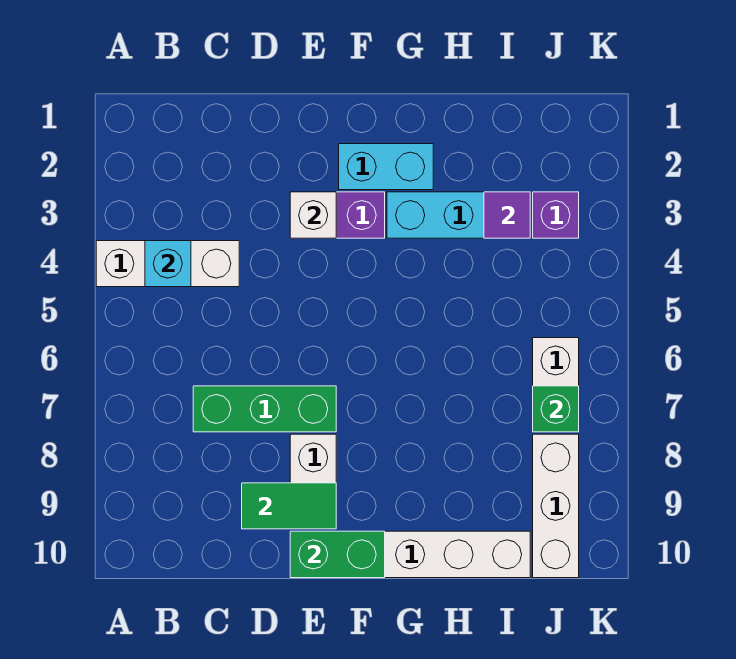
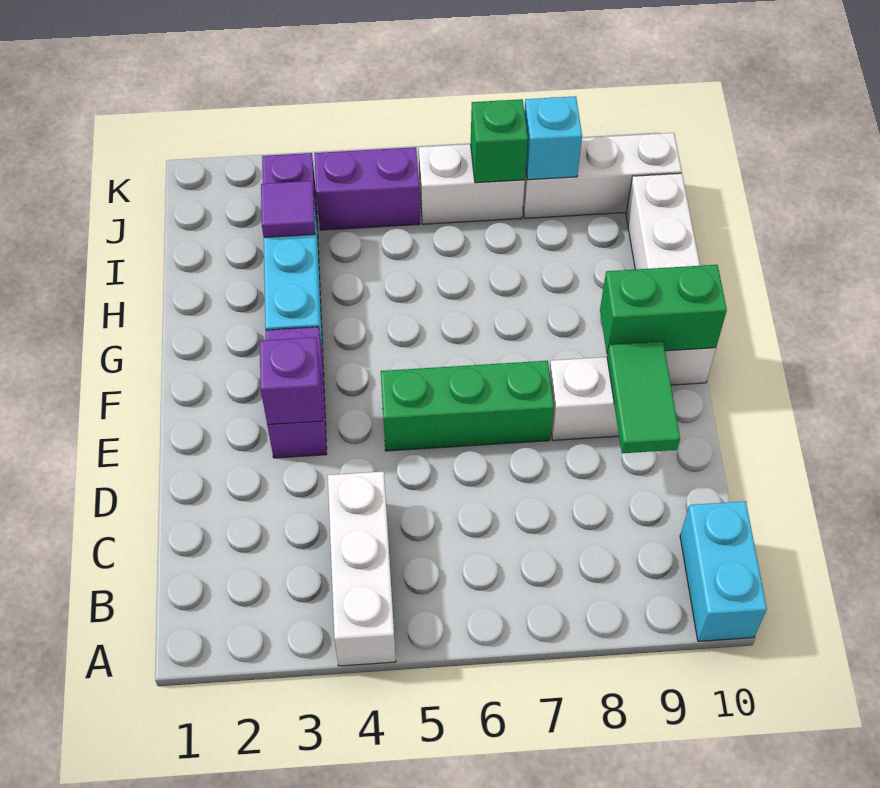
cyan 1x1 brick [145,241,191,287] -> cyan 1x1 brick moved to [524,96,582,180]
green 1x3 brick [193,386,336,432] -> green 1x3 brick turned to [381,361,554,451]
white 1x1 brick [290,192,336,238] -> purple 1x1 brick [260,337,323,425]
green 1x2 brick [290,531,385,578] -> green 1x2 brick turned to [600,265,727,354]
cyan 1x2 brick [339,144,433,190] -> cyan 1x2 brick moved to [680,501,767,641]
none -> purple 1x2 brick [315,147,420,230]

